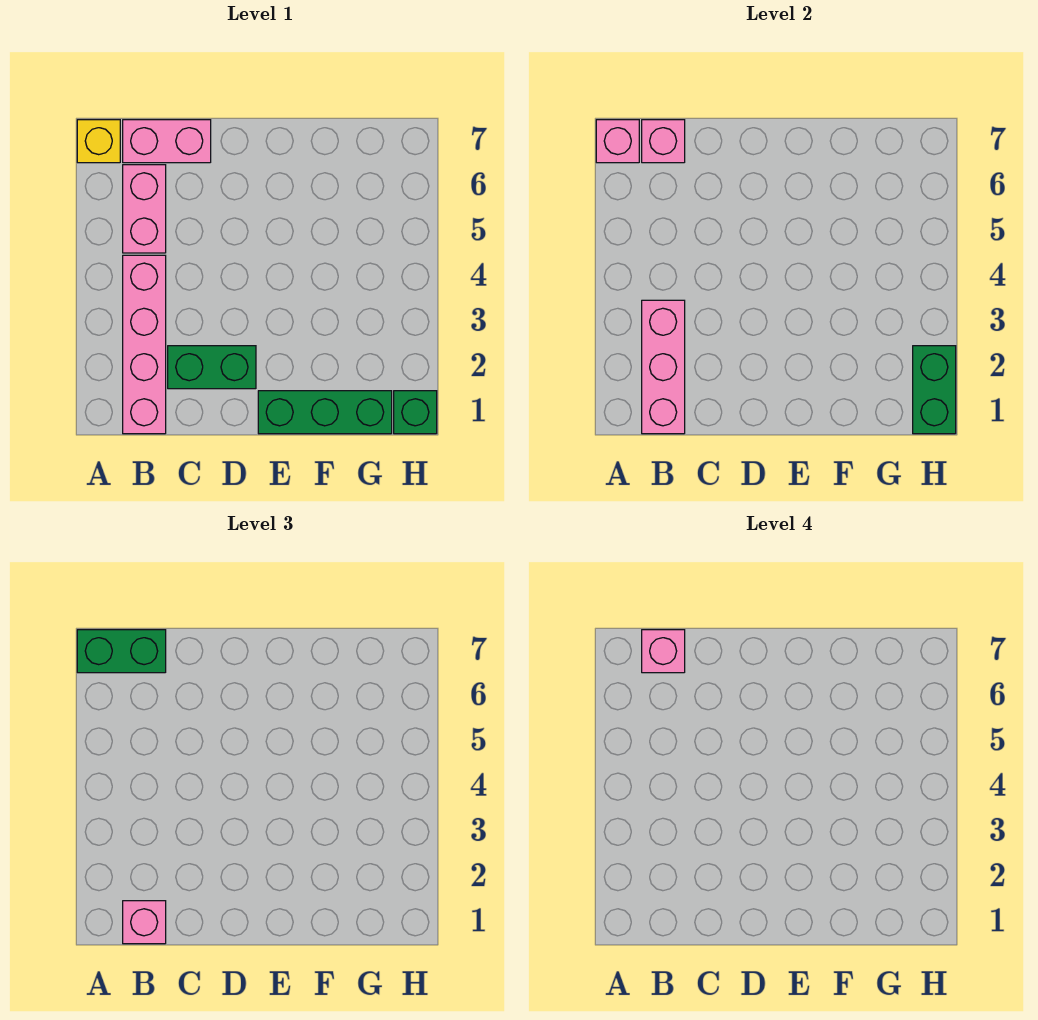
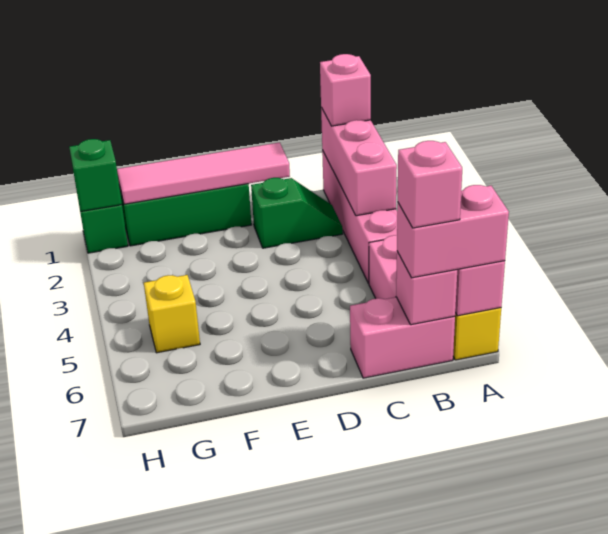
green 1x2 brick [77,630,166,673] -> pink 1x2 brick [397,185,509,278]
green 1x2 brick [168,346,256,389] -> green 1x2 slope [251,178,343,248]
none -> pink 1x4 tile [117,142,290,204]
none -> yellow 1x1 brick [144,275,200,353]
green 1x2 brick [913,346,956,434] -> green 1x1 brick [69,139,122,211]

